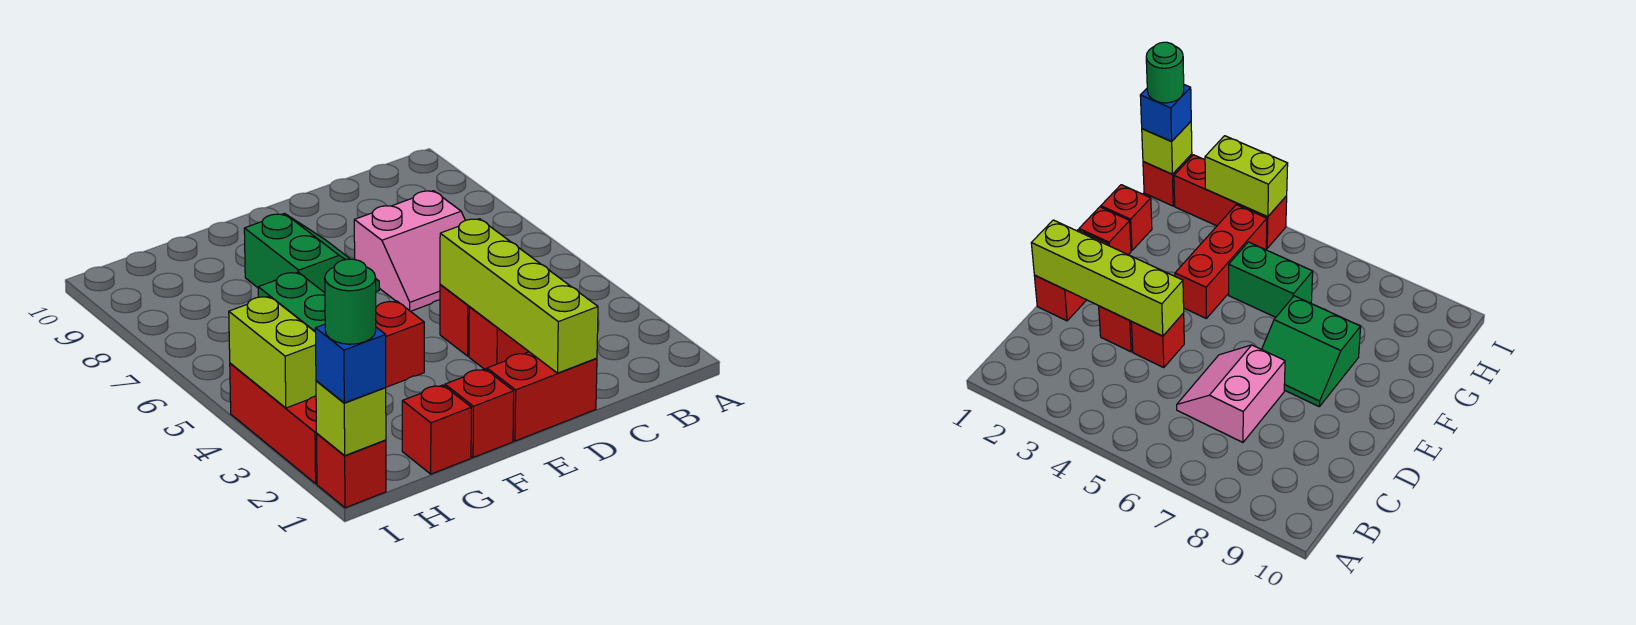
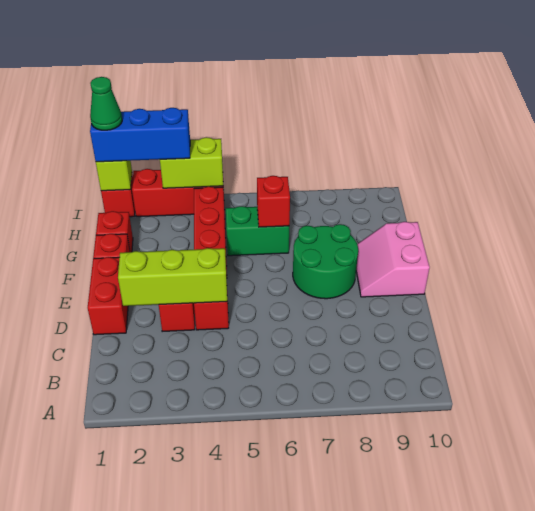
pink 2x2 slope [354,191,465,311] -> pink 2x2 slope moved to [356,222,430,297]
lime 1x4 brick [440,219,598,373] -> lime 1x3 brick [118,248,227,306]
green 2x2 slope [244,214,379,293] -> green 2x2 round brick [293,224,358,299]
none -> red 1x1 brick [257,176,290,227]
blue 1x1 brick [315,324,386,403] -> blue 1x3 brick [90,108,190,162]
green 1x1 round brick [325,259,376,344] -> green 1x1 cone [90,77,122,130]

